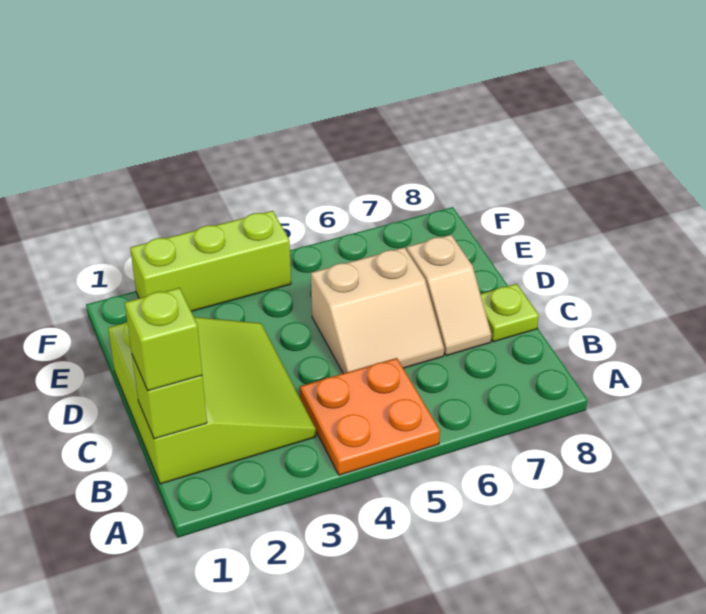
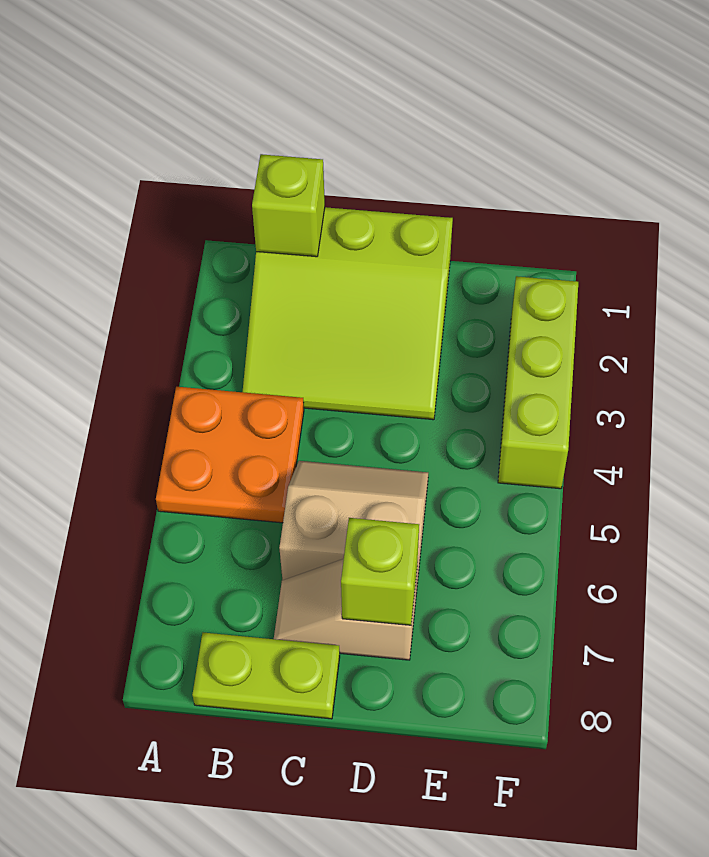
lime 1x1 brick [125,288,202,391] -> lime 1x1 brick moved to [341,518,419,625]
tan 2x2 slope [311,247,444,373] -> tan 2x2 slope turned to [279,461,428,593]
lime 1x1 plate [481,284,539,342] -> lime 1x2 plate [192,633,340,719]

